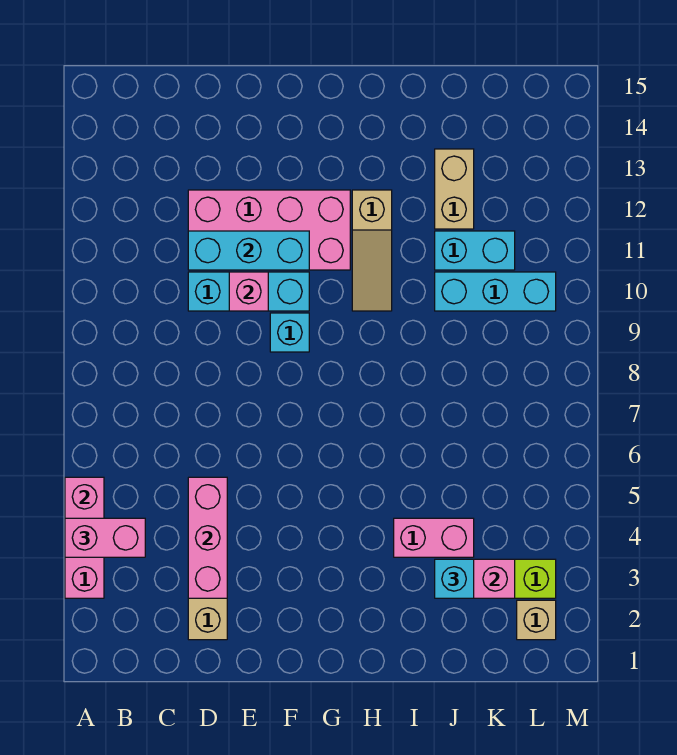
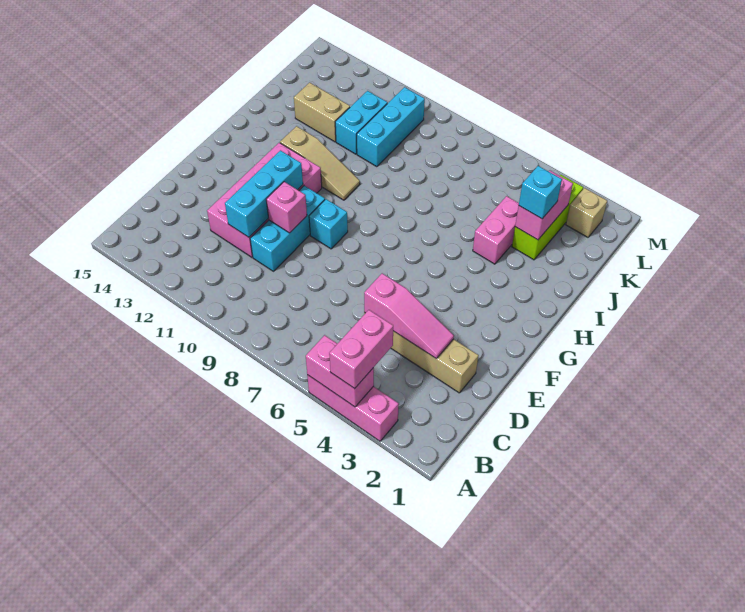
pink 1x3 brick [188,477,227,598] -> pink 1x3 slope [364,273,454,359]

